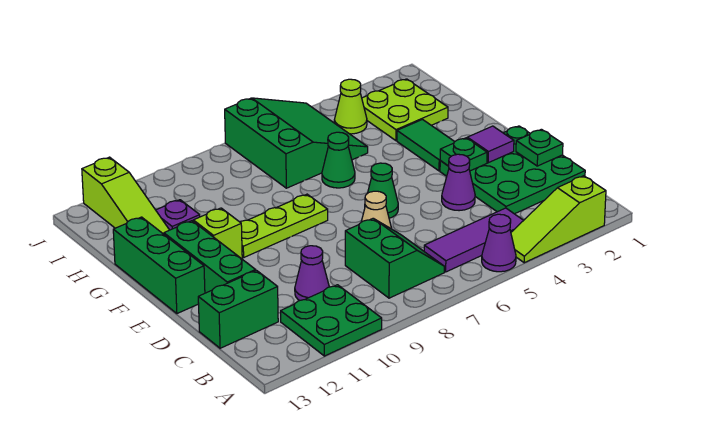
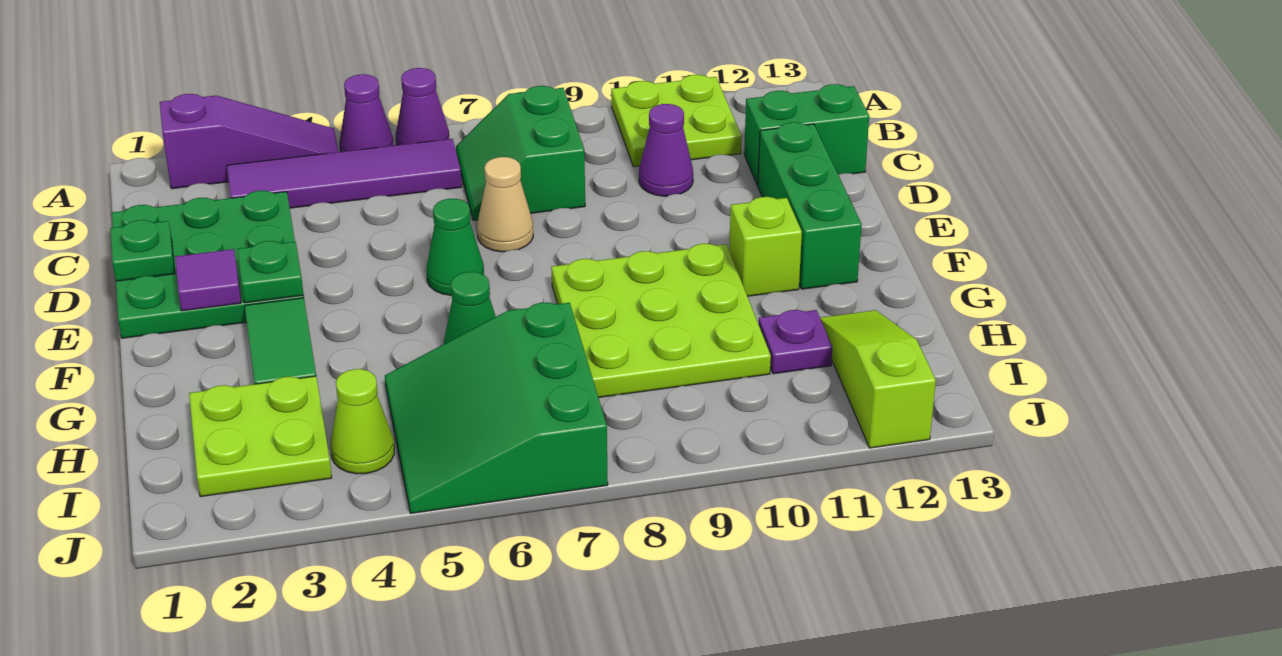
lime 1x3 slope [511,176,606,263] -> purple 1x3 slope [160,94,338,189]
green 2x2 plate [281,285,382,356] -> lime 2x2 plate [611,75,742,167]
purple 1x3 tile [424,208,524,272] -> purple 1x4 tile [227,139,462,208]
purple 1x1 cone [442,154,475,211] -> purple 1x1 cone moved to [396,68,449,145]
green 1x3 brick [113,217,205,314] -> none
lime 1x3 plate [240,194,328,257] -> lime 3x3 plate [551,244,771,398]

